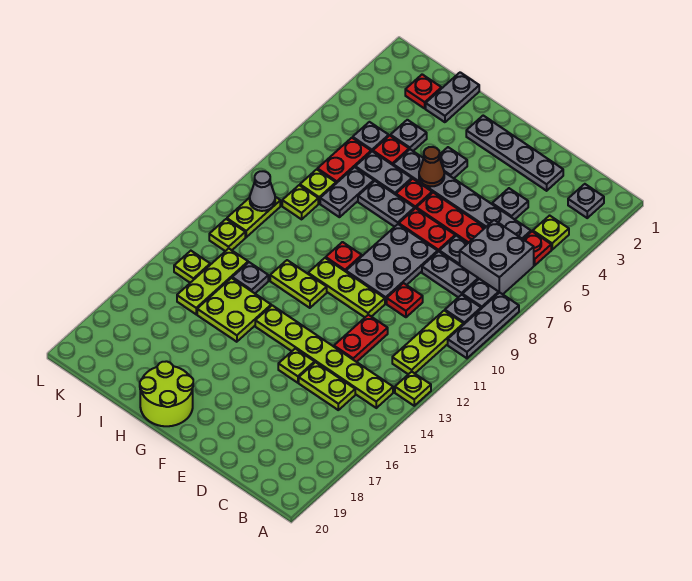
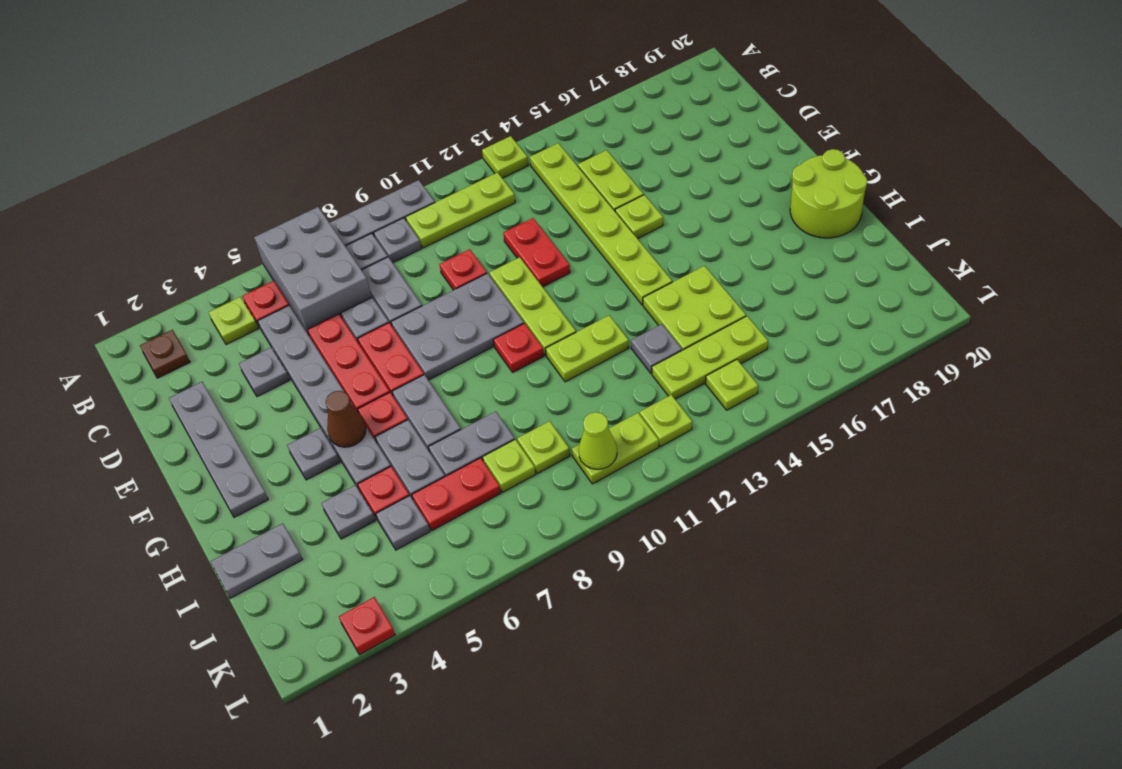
grey 1x1 plate [568,184,604,218] -> brown 1x1 plate [140,330,190,378]
grey 2x2 brick [460,220,534,294] -> grey 2x3 brick [254,207,372,335]
red 1x2 plate [334,315,388,362] -> red 1x2 plate turned to [503,218,570,287]
lime 1x2 plate [270,260,327,308] -> lime 1x2 plate turned to [546,316,629,382]
red 1x1 plate [405,74,441,108] -> red 1x1 plate moved to [339,597,395,655]
grey 1x1 cone [250,171,275,211] -> lime 1x1 cone [579,412,617,469]

